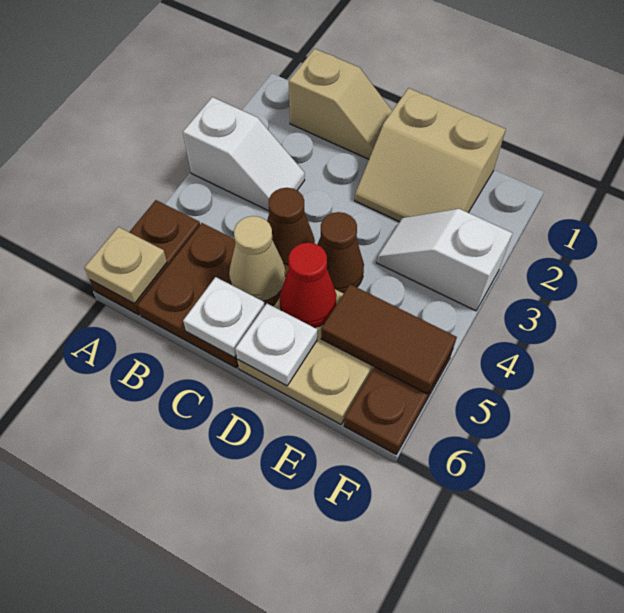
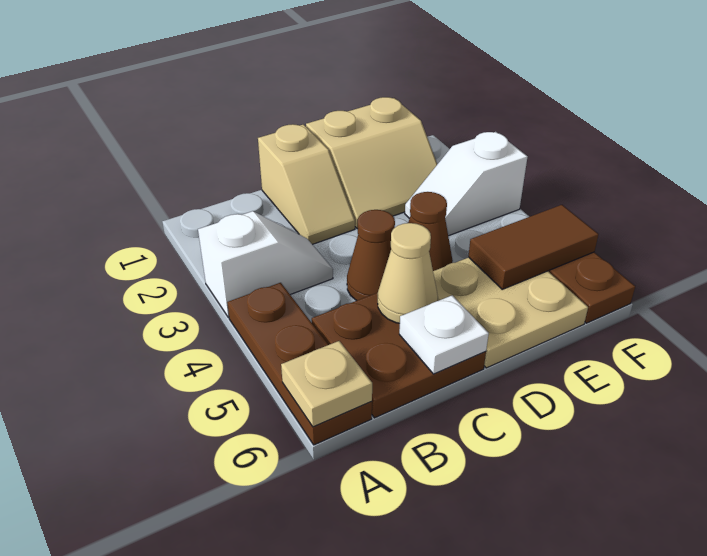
brown 1x2 plate [90,200,200,315] -> brown 1x3 plate [227,283,372,445]
tan 1x2 slope [289,49,392,159] -> tan 1x2 slope turned to [258,124,355,244]
red 1x1 cone [280,243,337,328] -> none
white 1x1 plate [235,304,317,386] -> none

